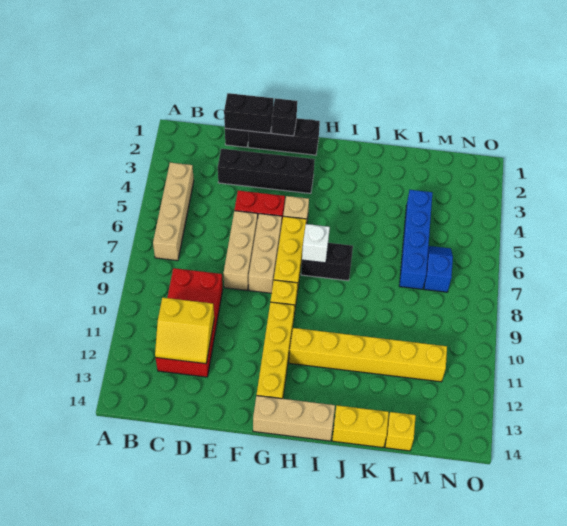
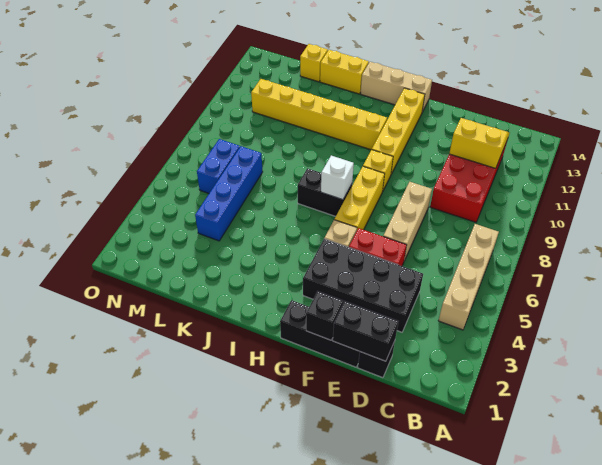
black 1x4 brick [218,148,315,194] -> black 2x4 brick [303,239,423,332]
tan 1x3 brick [249,214,282,293] -> none
blue 1x2 slope [424,246,453,292] -> blue 1x2 brick [197,139,240,193]

